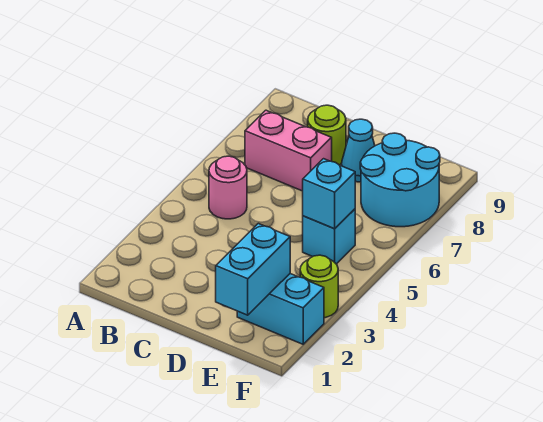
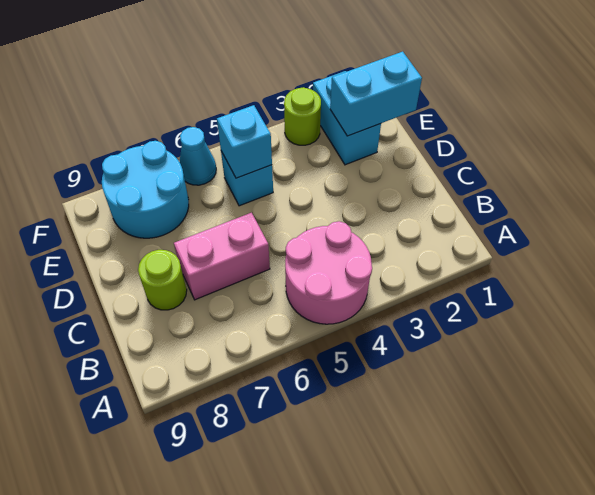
pink 1x1 round brick [209,156,247,219] -> pink 2x2 round brick [285,221,372,324]
pink 1x2 brick [245,110,332,191] -> pink 1x2 brick turned to [174,213,270,300]
cyan 1x1 cone [341,119,375,182] -> cyan 1x1 cone moved to [180,127,216,185]

